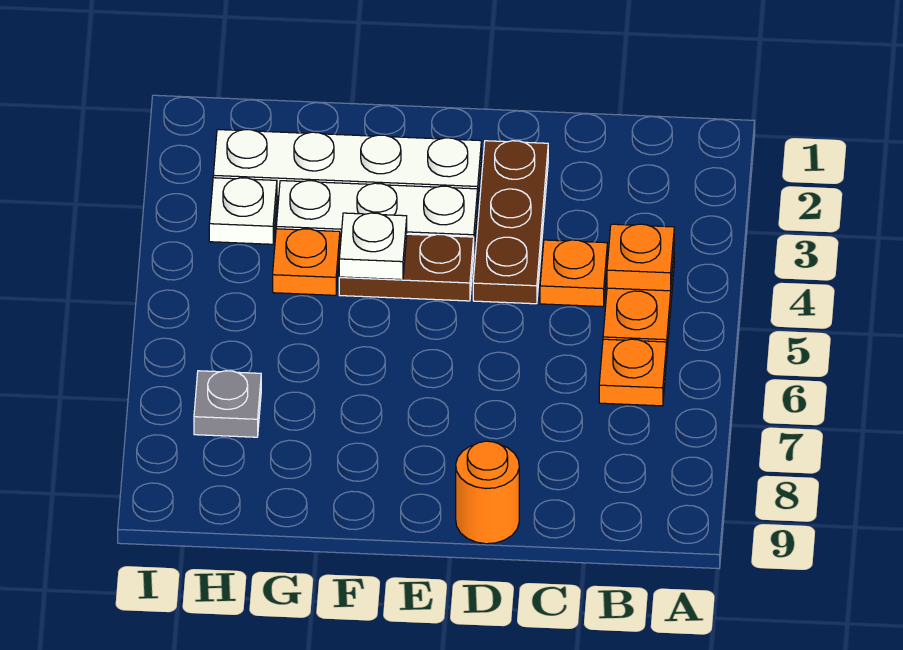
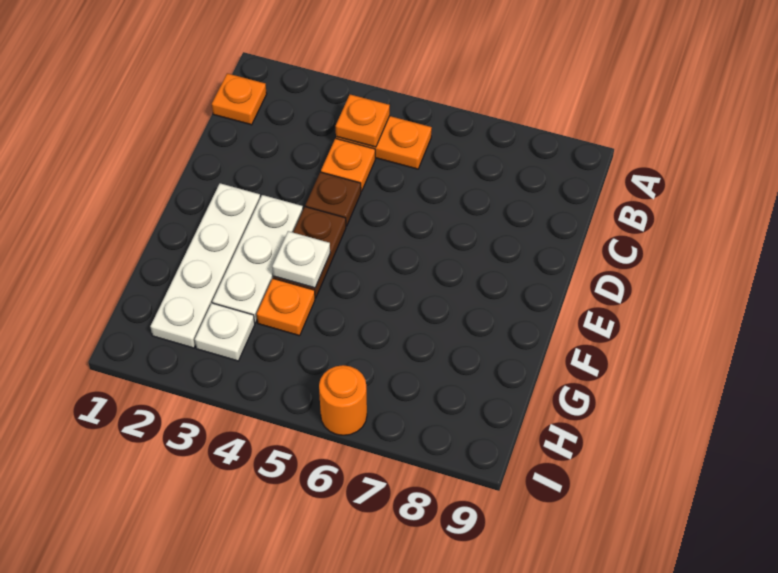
orange 1x1 plate [599,339,667,406] -> orange 1x1 plate moved to [212,73,267,125]
brown 1x3 plate [473,141,548,304] -> brown 1x1 plate [305,172,361,226]
orange 1x1 round brick [456,441,519,544] -> orange 1x1 round brick moved to [319,365,367,435]
grey 1x1 plate [194,371,261,437] -> none

